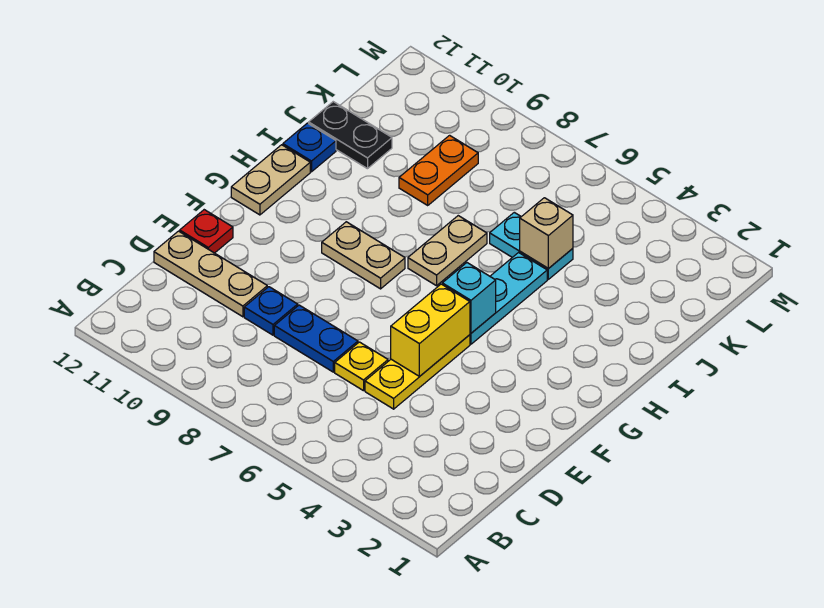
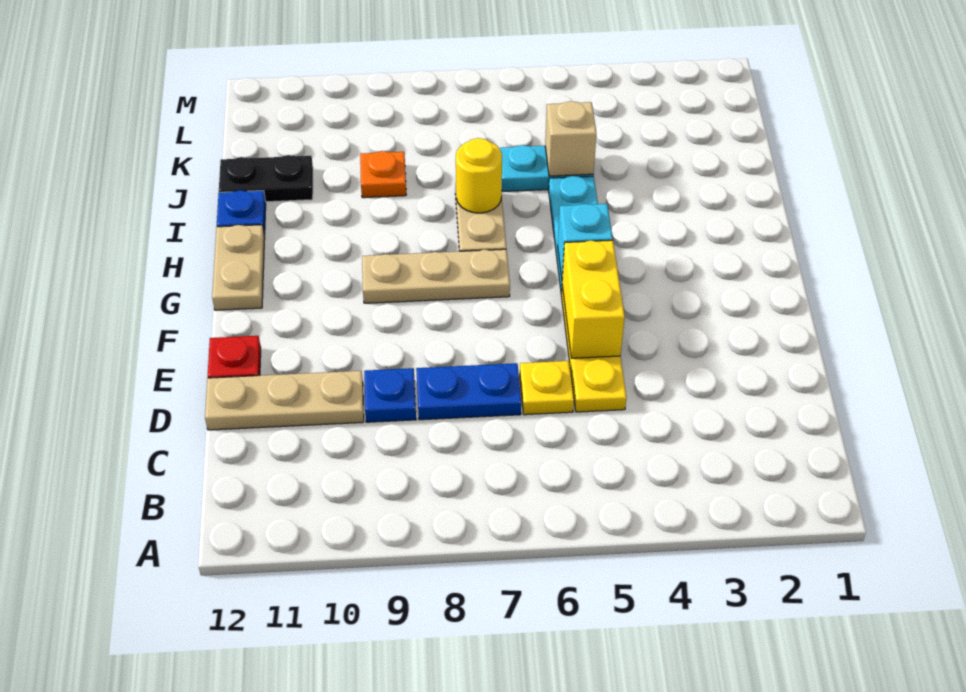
tan 1x2 plate [322,222,405,289] -> tan 1x3 plate [362,249,510,303]
none -> yellow 1x1 round brick [456,138,502,213]
orange 1x2 plate [399,135,478,205] -> orange 1x1 plate [360,151,406,198]

